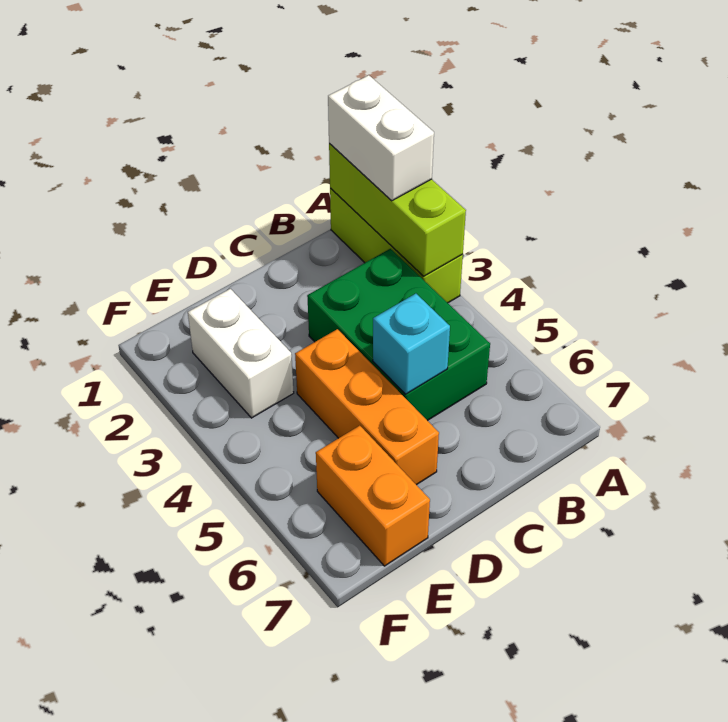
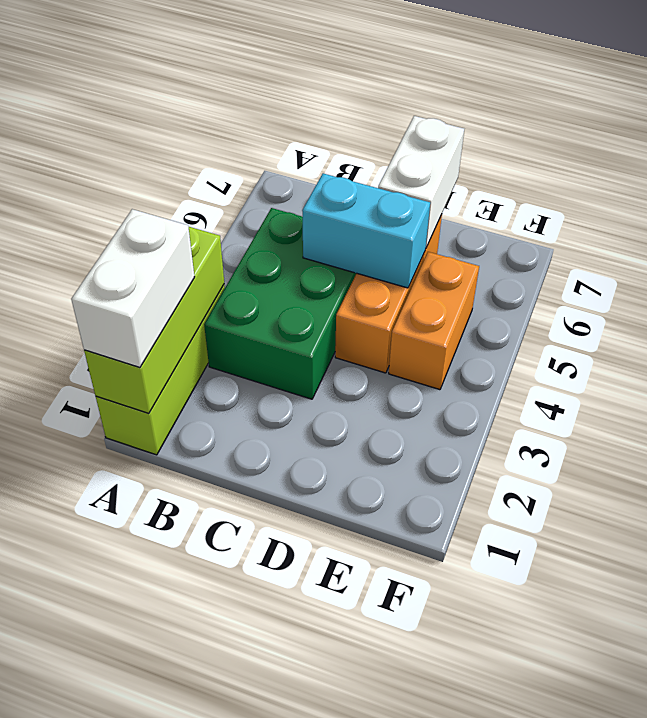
cyan 1x1 brick [373,294,450,394] -> cyan 1x2 brick [302,173,430,288]
white 1x2 brick [188,289,294,418] -> white 1x2 brick moved to [378,116,464,248]
orange 1x2 brick [316,426,430,566] -> orange 1x2 brick moved to [389,252,479,390]

